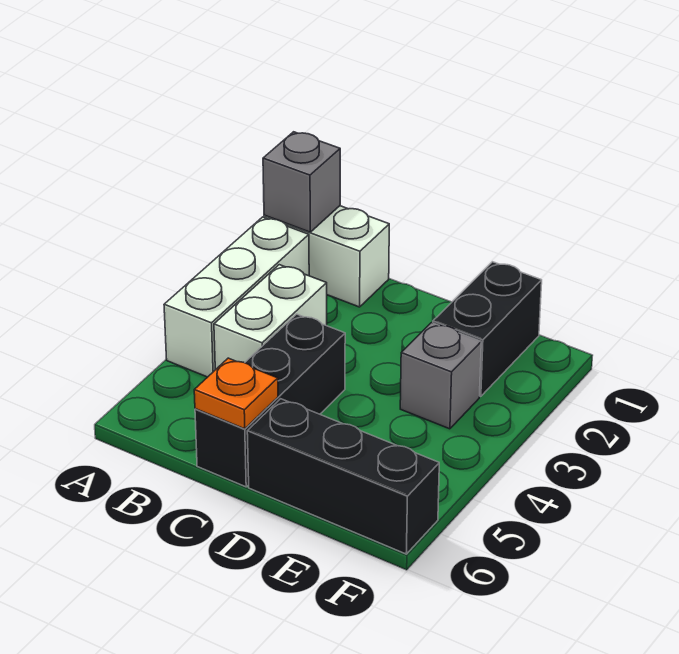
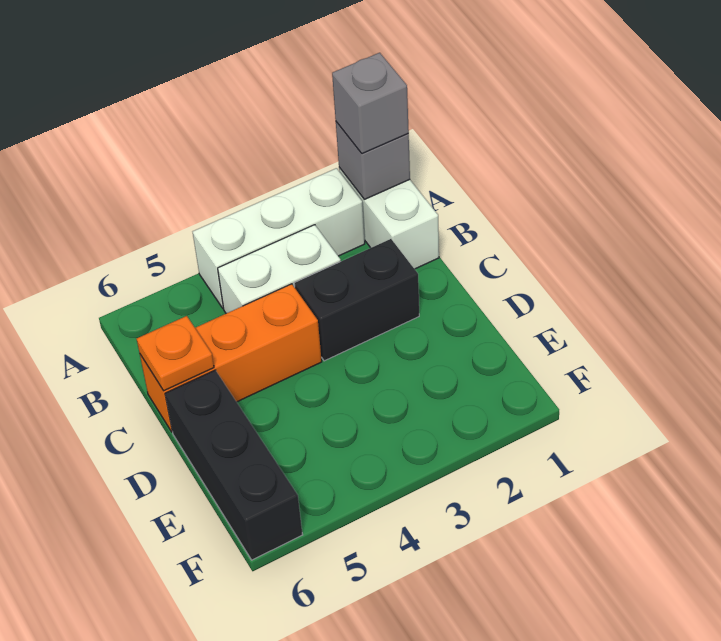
black 1x3 brick [195,314,345,487] -> orange 1x3 brick [140,284,322,432]
black 1x2 brick [433,262,542,396] -> black 1x2 brick moved to [294,239,419,361]
grey 1x1 brick [400,323,481,429] -> grey 1x1 brick moved to [332,53,409,154]

